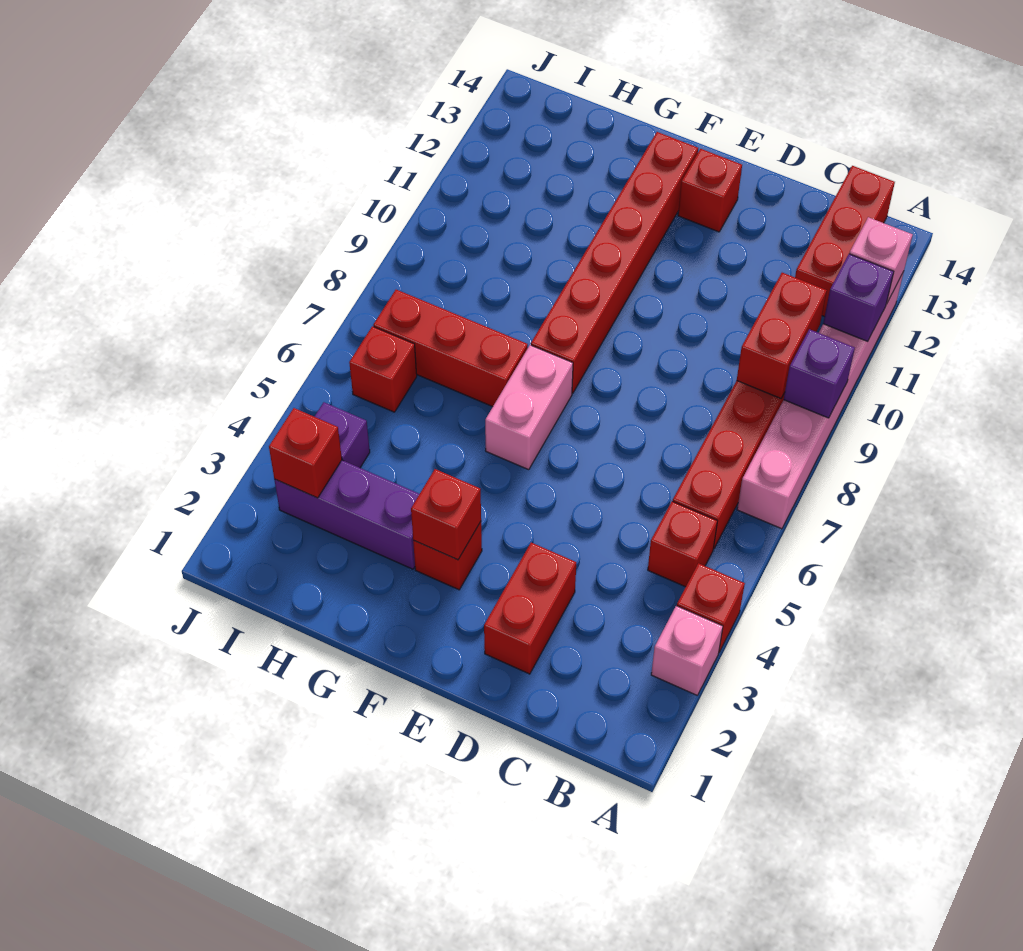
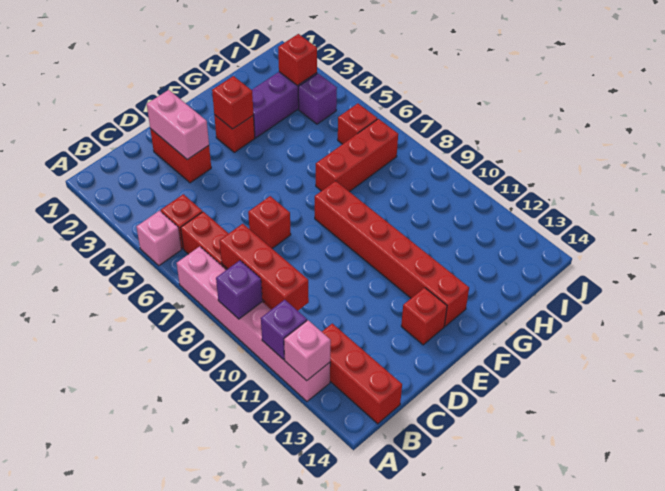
pink 1x1 brick [651,606,723,695] -> pink 1x1 brick moved to [136,211,181,266]
red 1x1 brick [677,563,745,652] -> red 1x1 brick moved to [248,196,291,248]
red 1x2 brick [737,273,827,398] -> red 1x3 brick [219,224,309,311]
pink 1x2 brick [485,345,573,470] -> pink 1x2 brick moved to [147,90,209,160]

